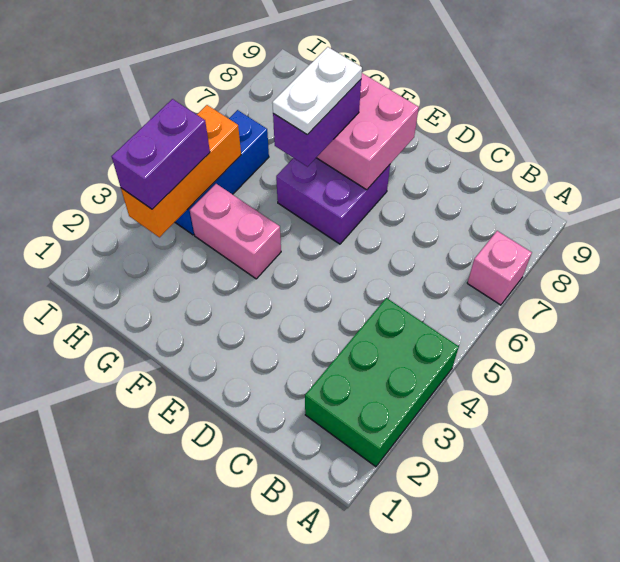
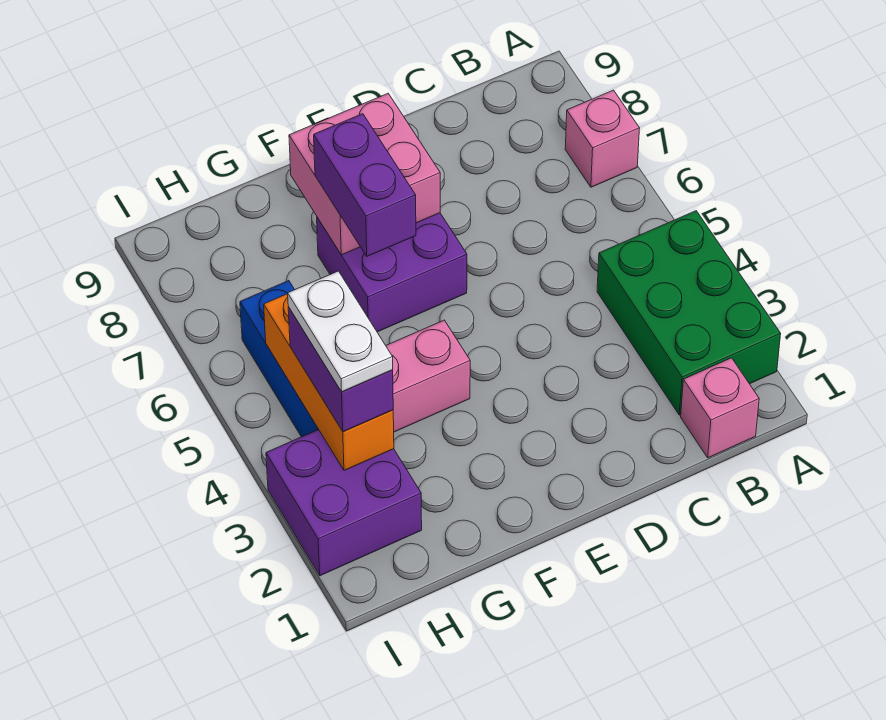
none -> pink 1x1 brick [681,358,759,458]
white 1x2 plate [272,47,362,135] -> white 1x2 plate moved to [288,271,393,392]
none -> purple 2x2 brick [266,430,422,576]

